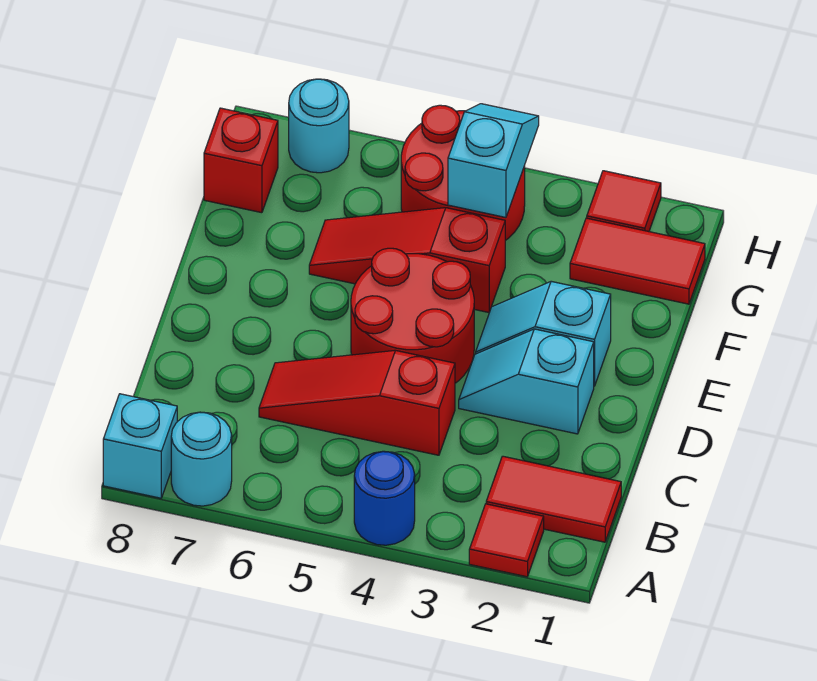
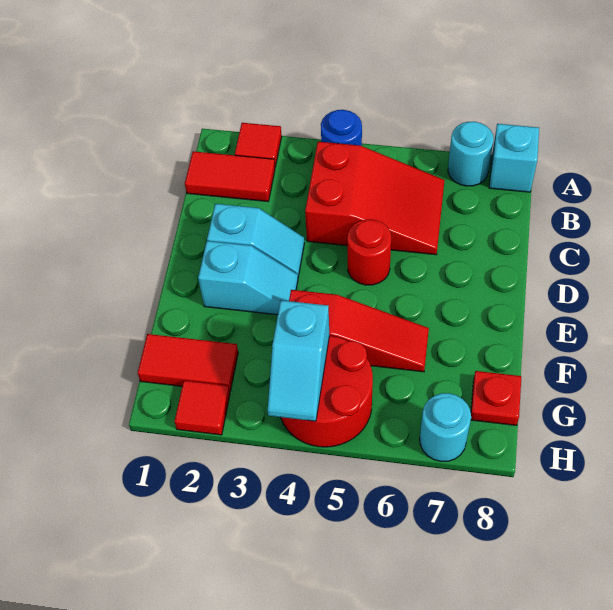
red 1x3 slope [259,351,455,455] -> red 2x3 slope [305,142,445,255]
red 2x2 round brick [351,248,474,383] -> red 1x1 round brick [347,219,391,285]
red 1x1 brick [204,108,278,213] -> red 1x1 plate [471,371,521,425]

